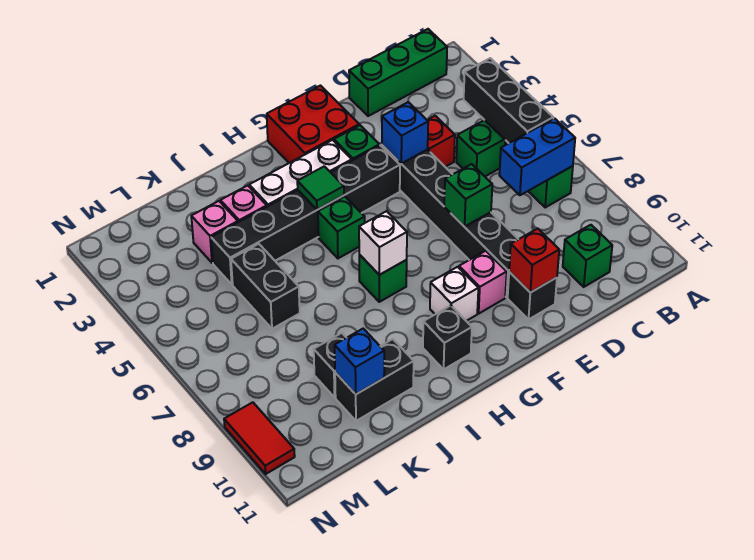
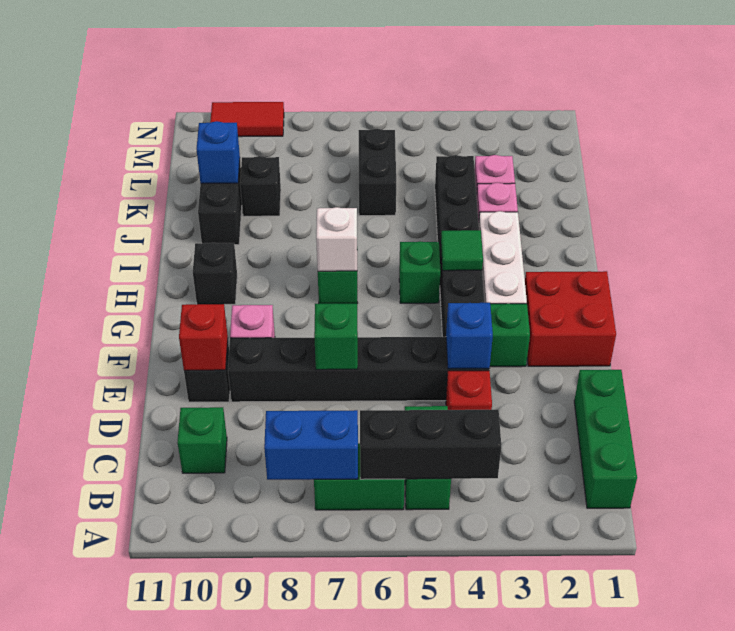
blue 1x2 brick [499,118,575,195] -> blue 1x2 brick turned to [264,410,358,480]
white 1x1 brick [430,267,478,321] -> none
black 1x2 brick [231,244,300,329] -> black 1x2 brick turned to [359,129,396,216]

